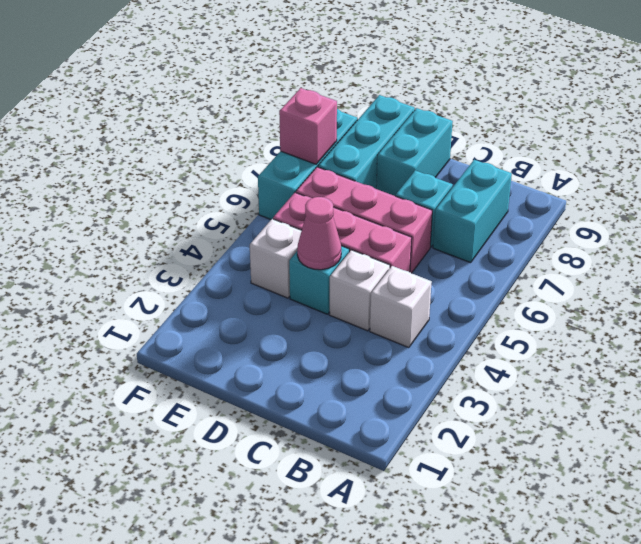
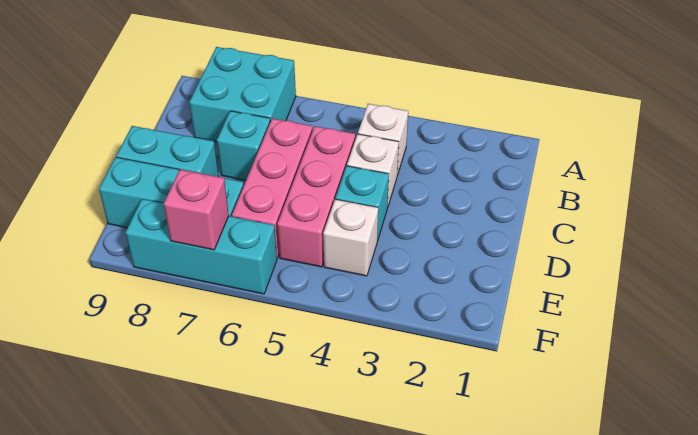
cyan 1x2 brick [433,160,512,263] -> cyan 2x2 brick [189,47,296,142]
pink 1x1 cone [297,197,341,270] -> none

